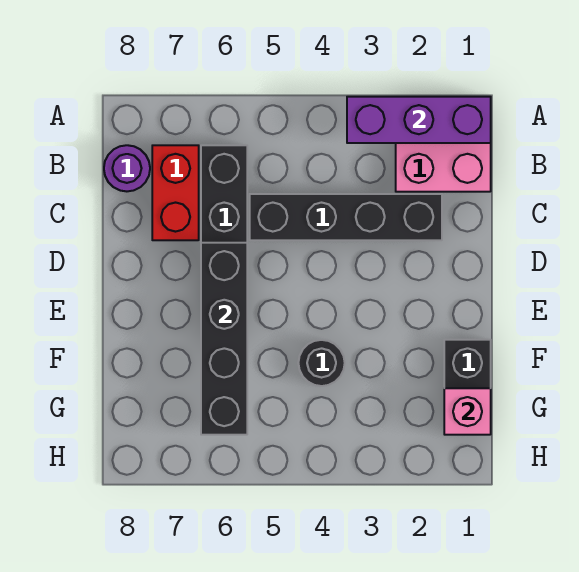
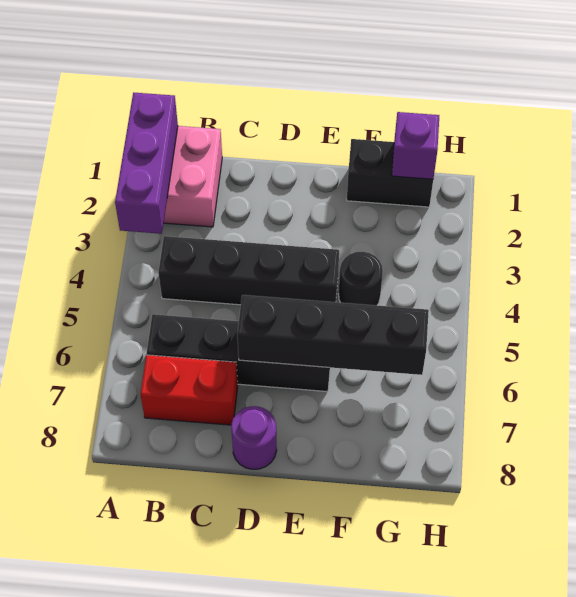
purple 1x1 round brick [104,145,150,191] -> purple 1x1 round brick moved to [231,406,277,469]
black 1x4 brick [250,194,442,240] -> black 1x4 brick turned to [158,236,339,305]
pink 1x1 brick [444,388,491,435] -> purple 1x1 brick [392,112,439,179]

